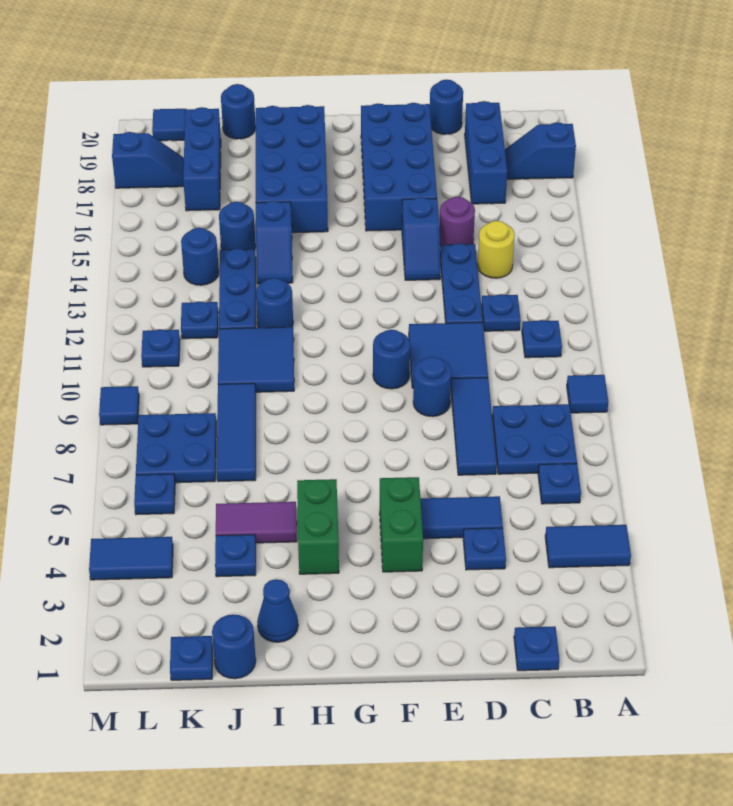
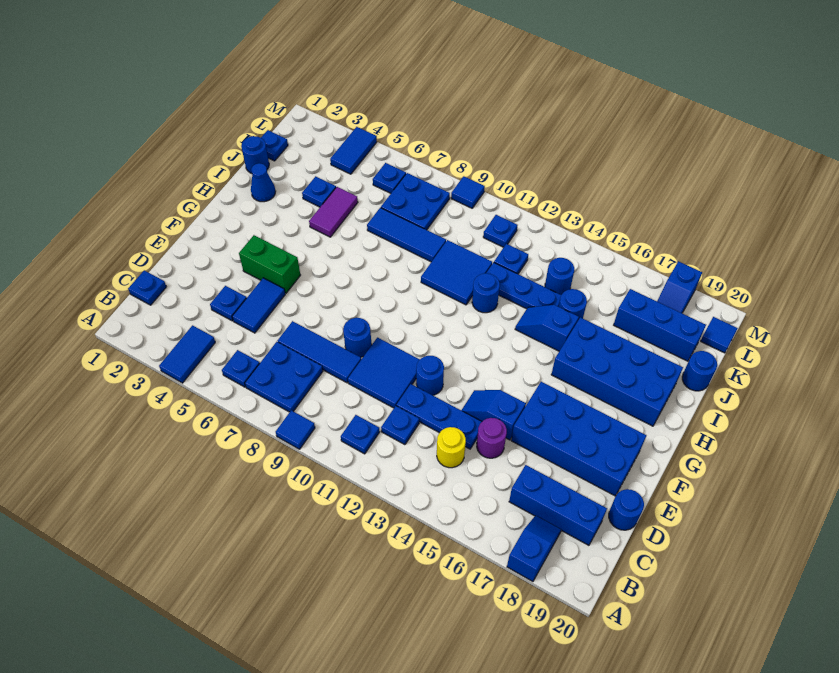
blue 1x1 round brick [373,330,410,389] -> blue 1x1 round brick moved to [416,356,444,395]
green 1x2 brick [297,479,339,574] -> none

